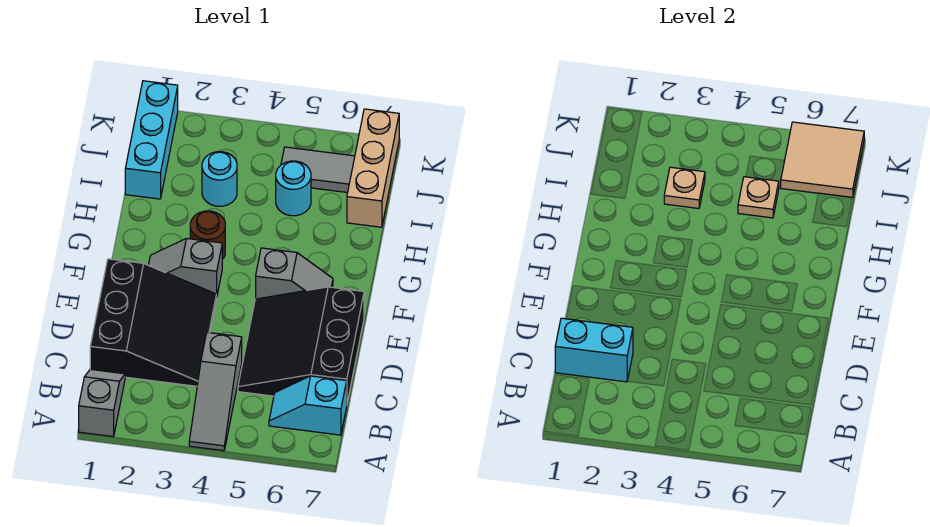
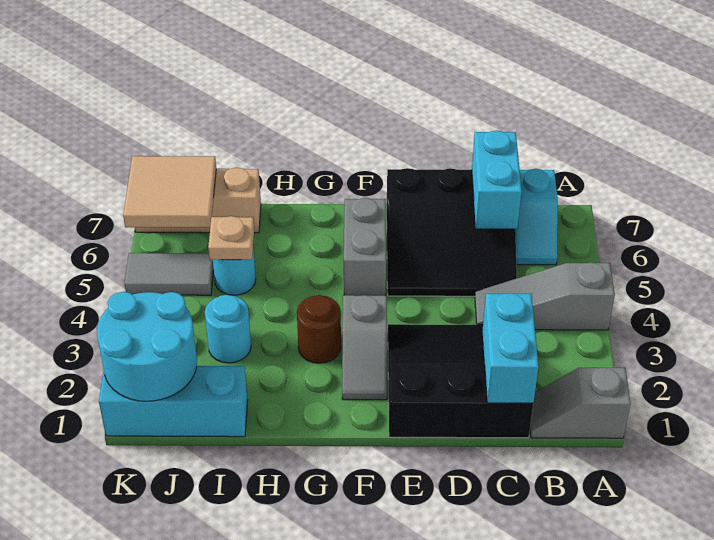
grey 1x3 slope [189,332,242,451] -> grey 1x3 slope turned to [475,262,615,330]
none -> cyan 1x2 brick [472,130,522,229]
grey 1x2 slope [256,248,333,299] -> grey 1x2 brick [344,198,386,296]
tan 1x1 plate [664,167,705,208] -> none
none -> cyan 2x2 round brick [97,292,197,401]
grey 1x2 tile [281,147,355,193] -> grey 1x2 tile turned to [124,253,214,295]

